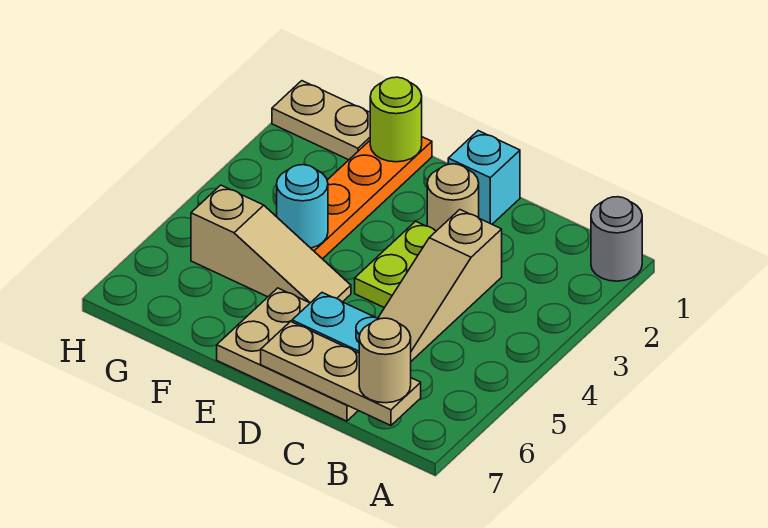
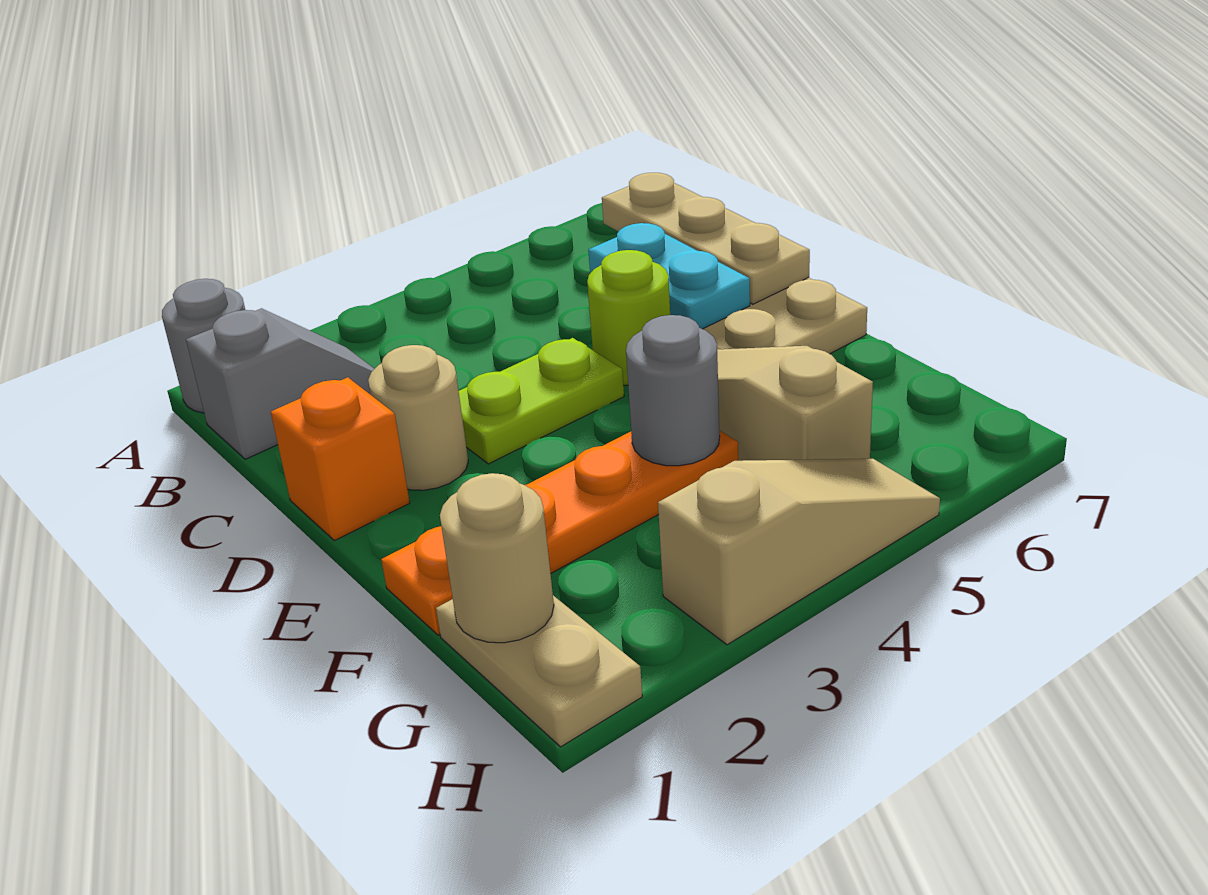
none -> grey 1x2 slope [186,308,374,459]
tan 1x1 round brick [359,318,411,403] -> tan 1x1 round brick moved to [440,473,554,643]
tan 1x3 slope [378,210,502,361] -> tan 1x3 slope moved to [658,459,940,645]
cyan 1x1 brick [448,131,520,224] -> orange 1x1 brick [271,377,410,540]
lime 1x1 round brick [370,77,422,162] -> lime 1x1 round brick moved to [587,250,670,385]
cyan 1x1 round brick [277,165,328,248] -> grey 1x1 round brick [626,315,720,466]

